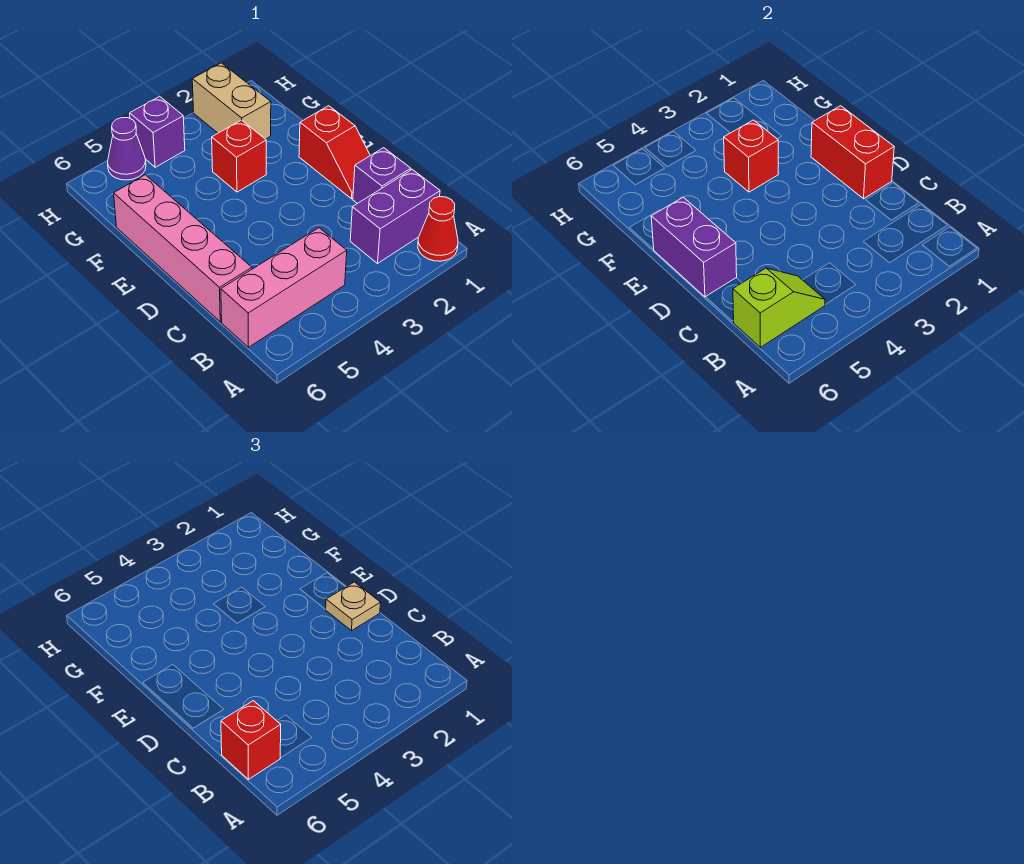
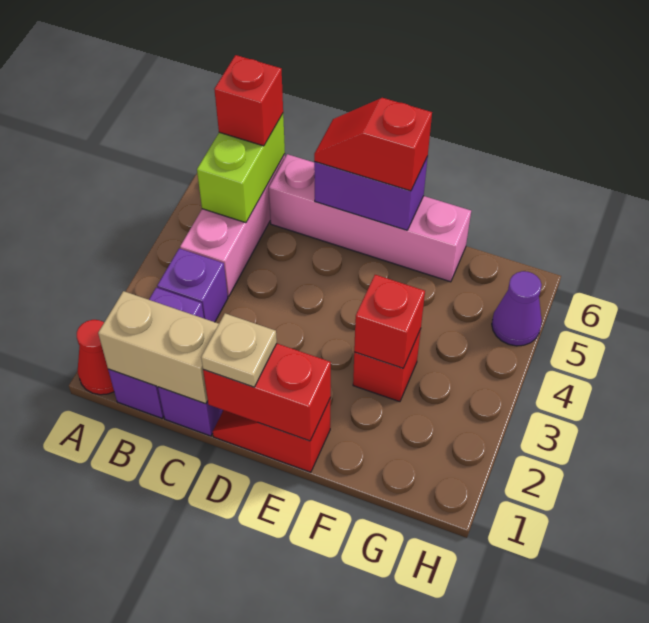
lime 1x2 slope [733,268,825,347] -> lime 1x2 brick [197,114,285,223]
none -> red 1x2 slope [314,98,432,191]
tan 1x2 brick [192,63,271,139] -> tan 1x2 brick moved to [98,291,219,404]
purple 1x1 brick [130,96,185,167] -> purple 1x1 brick moved to [157,248,228,322]

